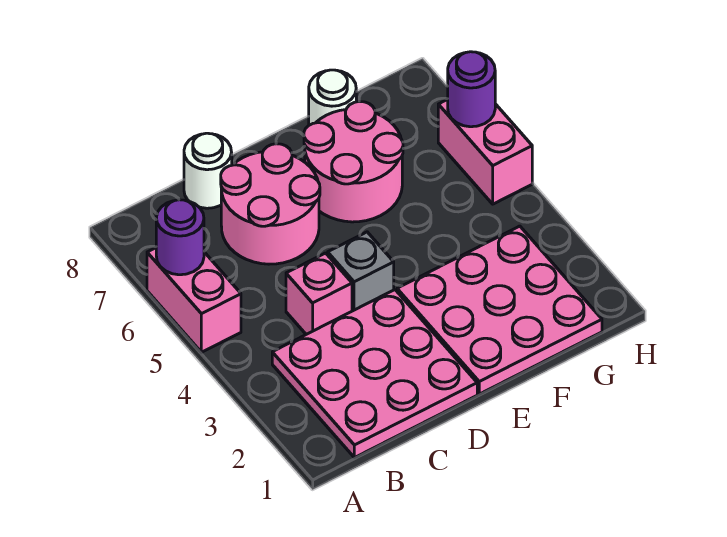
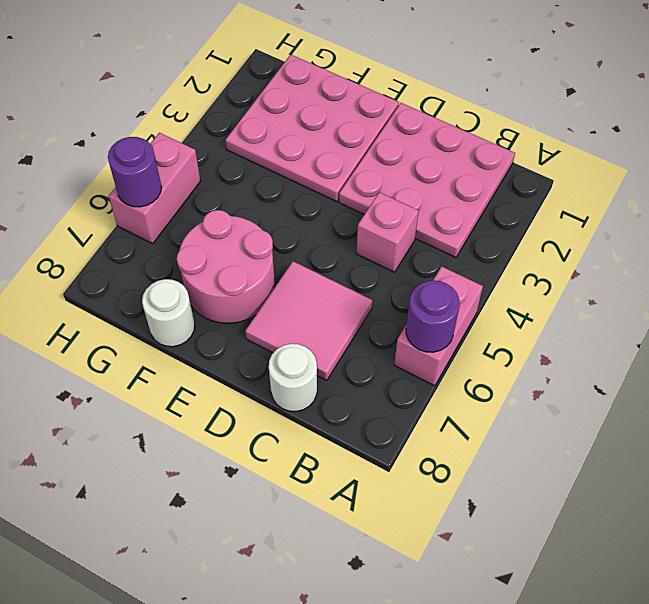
pink 2x2 round brick [221,144,320,264] -> pink 2x2 tile [245,261,372,380]
grey 1x1 brick [328,232,394,311] -> none

